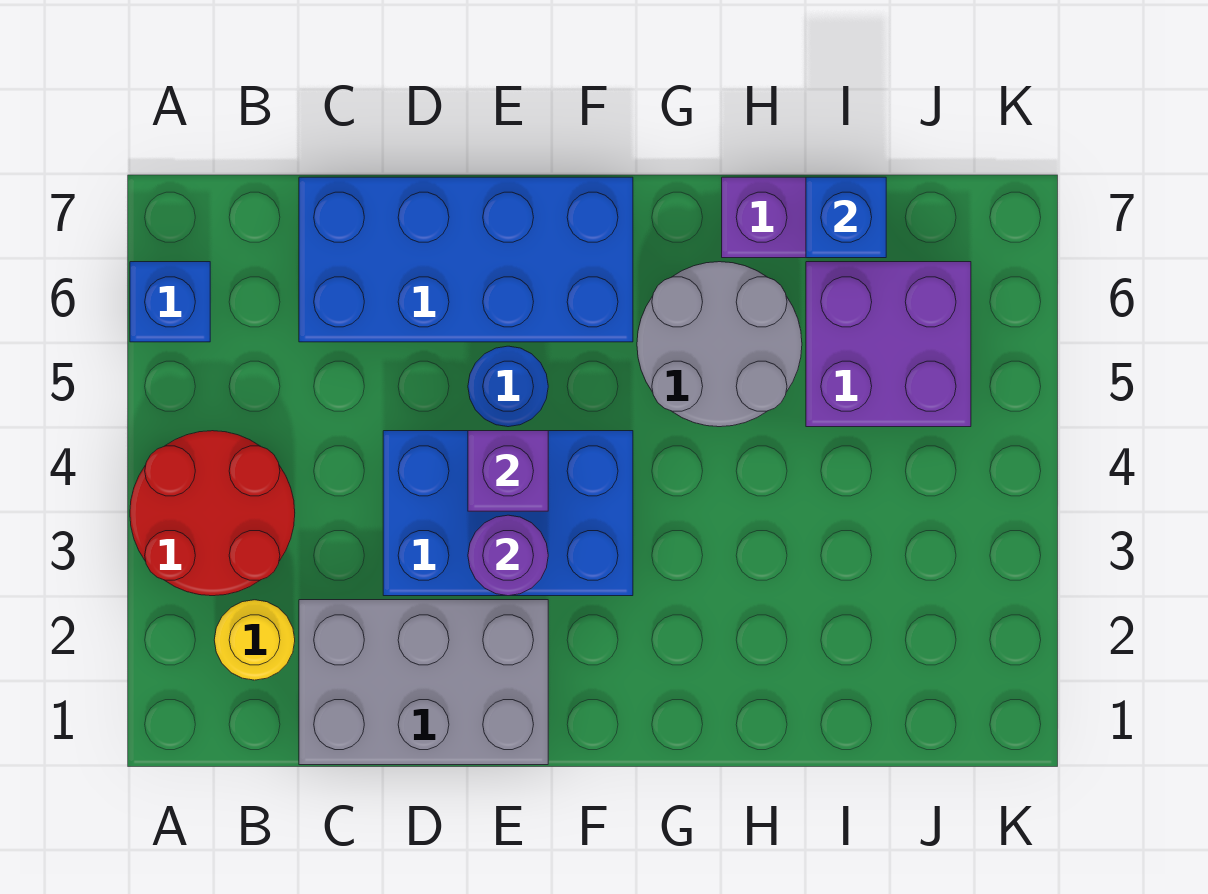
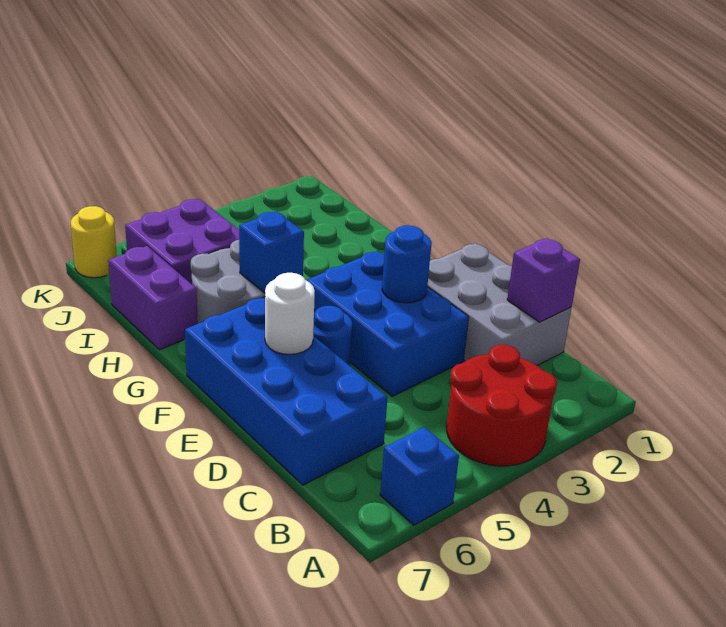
yellow 1x1 round brick [214,600,295,680] -> yellow 1x1 round brick moved to [71,206,117,278]
purple 1x1 round brick [468,515,548,596] -> blue 1x1 round brick [382,225,432,303]
purple 1x1 brick [468,431,548,511] -> purple 1x1 brick moved to [507,238,580,322]
none -> white 1x1 round brick [265,273,315,354]
blue 1x1 brick [806,177,886,258] -> blue 1x1 brick moved to [239,212,304,293]

